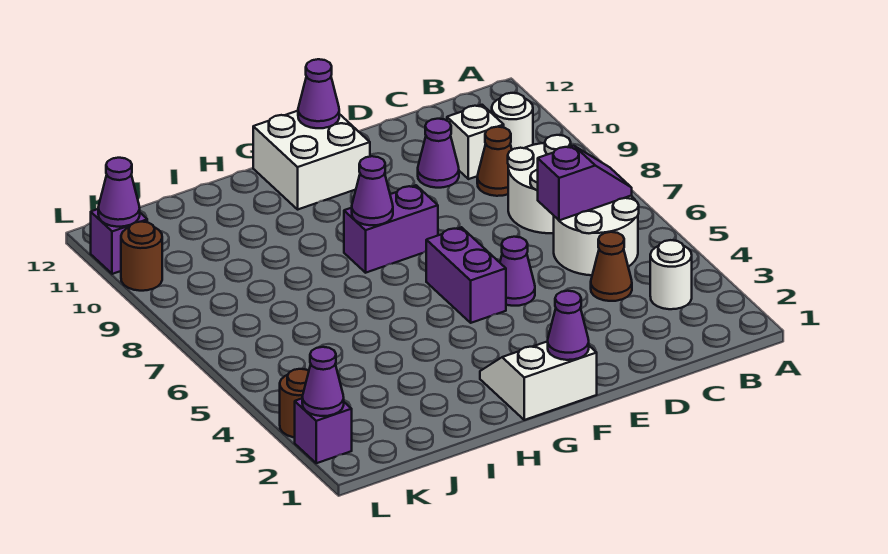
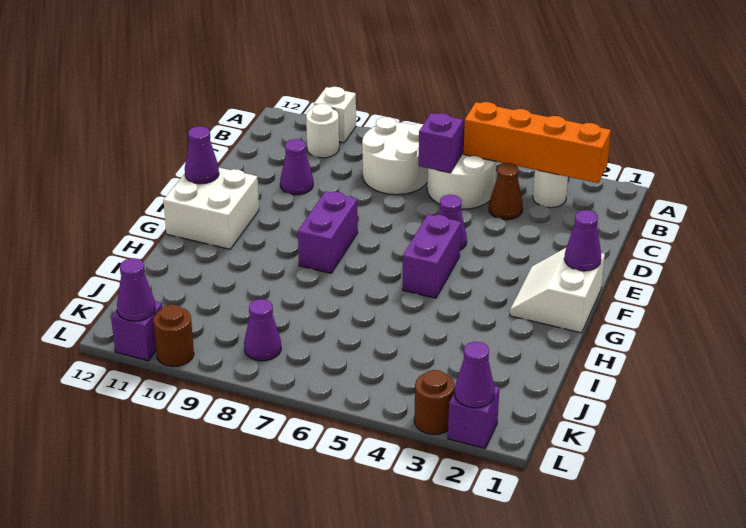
none -> orange 1x4 brick [464,102,611,183]
brown 1x1 cone [477,127,512,196] -> none
white 1x1 brick [447,105,504,179] -> white 1x1 brick moved to [314,87,356,143]
purple 1x2 brick [426,227,506,323] -> purple 1x2 brick turned to [402,214,461,298]
purple 1x1 cone [352,156,393,225] -> purple 1x1 cone moved to [244,299,281,361]

